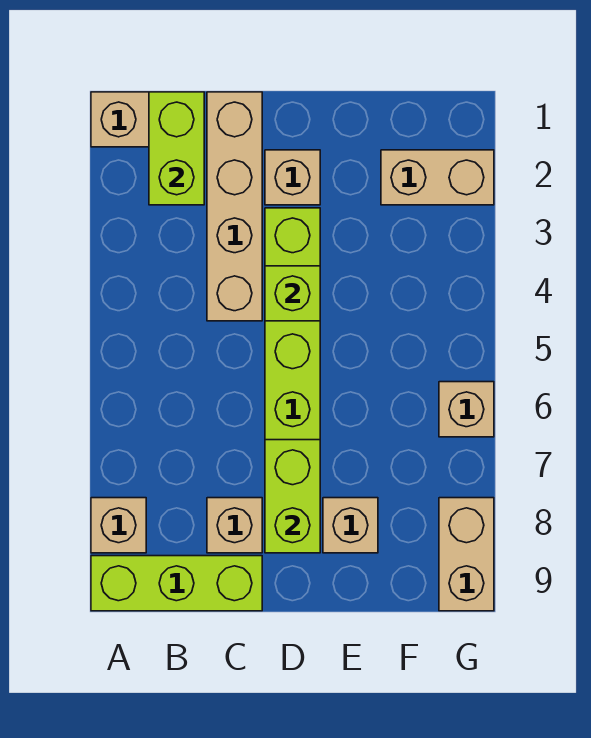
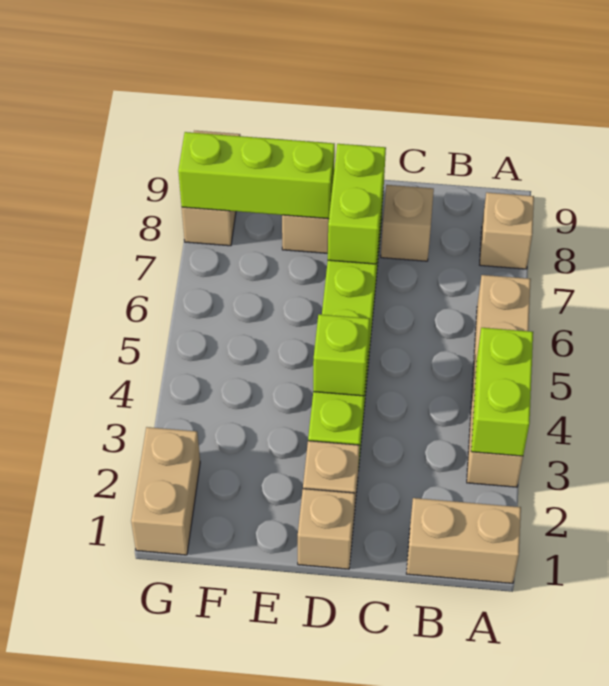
lime 1x3 brick [91,556,262,611] -> lime 1x3 brick moved to [178,132,335,219]
lime 1x2 brick [149,92,204,205] -> lime 1x2 brick moved to [471,328,533,456]
tan 1x4 brick [207,92,262,321] -> tan 1x4 brick moved to [467,275,531,487]
tan 1x2 brick [381,150,494,205] -> tan 1x2 brick turned to [131,427,200,555]
tan 1x1 brick [439,382,494,437] -> tan 1x1 brick moved to [298,489,355,569]

